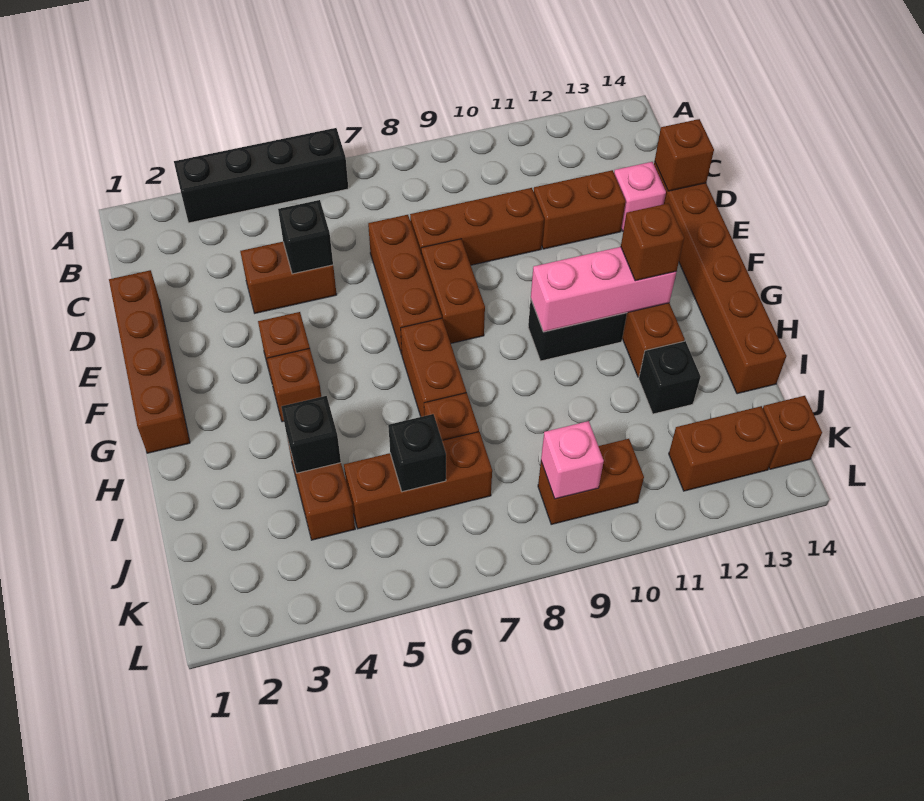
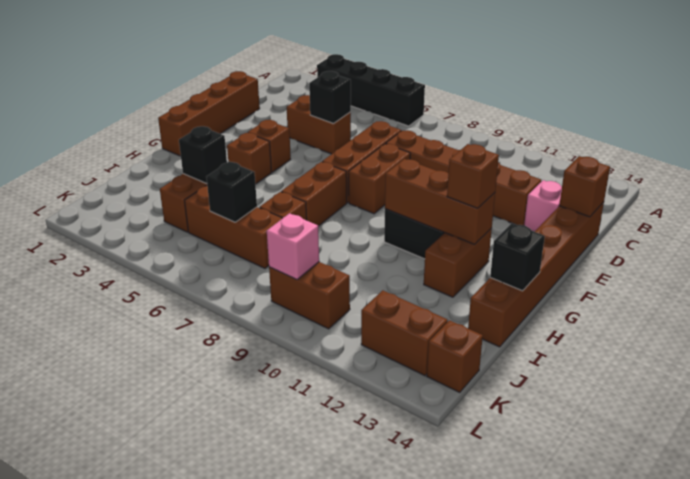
pink 1x3 brick [531,247,676,332] -> brown 1x3 brick [385,159,495,244]
black 1x1 brick [639,341,701,414] -> black 1x1 brick moved to [490,223,545,291]

